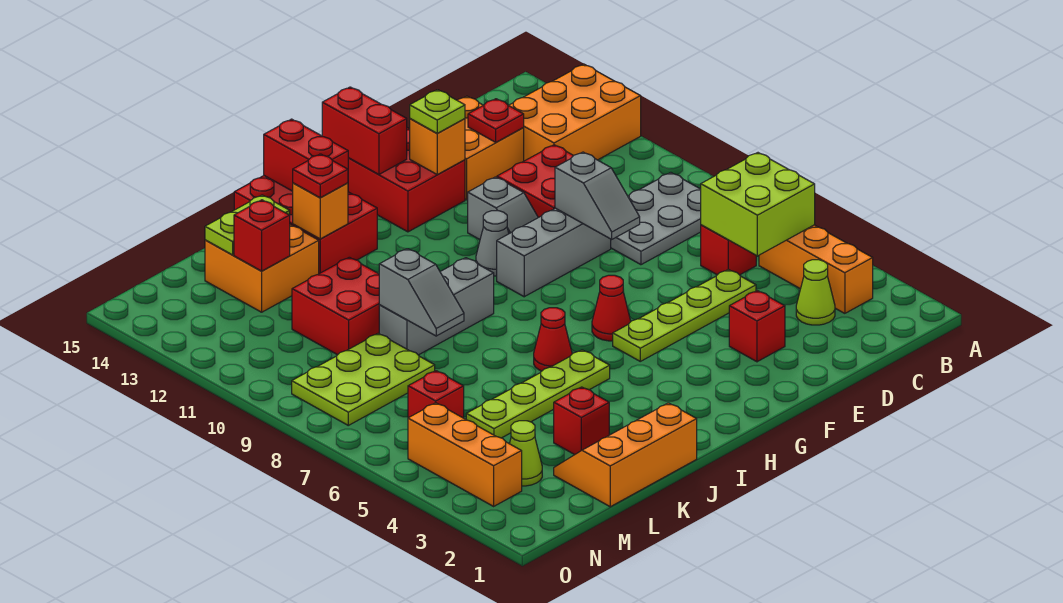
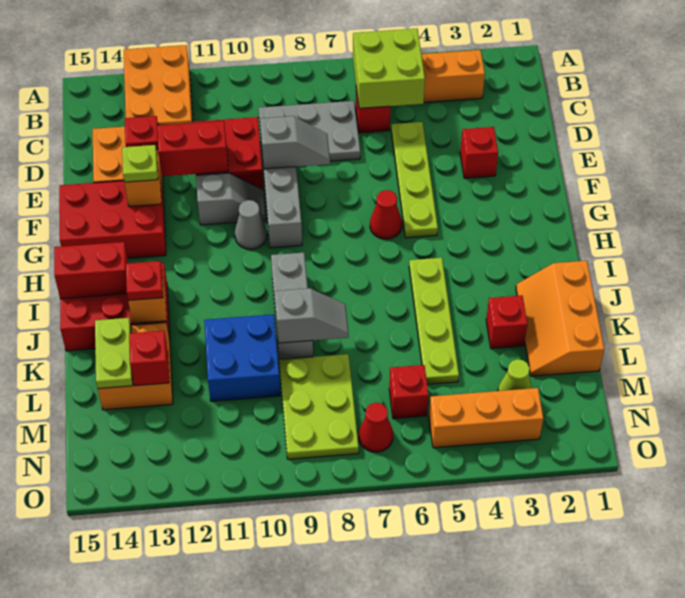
grey 2x3 plate [611,173,701,265] -> grey 2x3 plate turned to [259,101,360,161]
lime 1x1 cone [796,260,835,325] -> none
red 1x2 brick [322,87,407,175] -> red 1x2 brick moved to [157,121,228,176]
red 1x1 cone [534,308,572,371] -> red 1x1 cone moved to [359,403,393,452]
red 2x2 brick [292,257,379,355] -> blue 2x2 brick [204,314,280,401]

